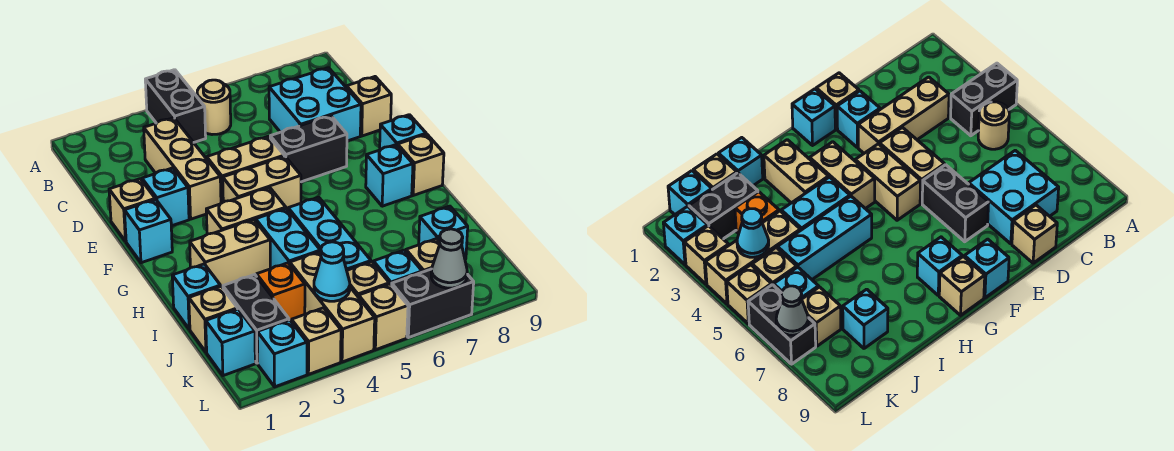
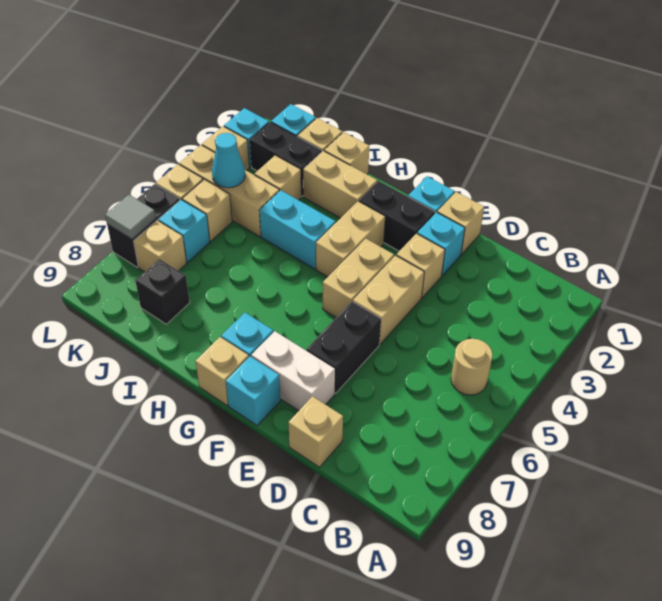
black 1x2 brick [145,70,206,142] -> black 1x2 brick moved to [359,181,435,251]
tan 1x3 brick [144,118,221,219] -> tan 1x1 brick [396,234,445,298]
cyan 2x2 brick [269,68,361,141] -> none
none -> white 1x2 brick [251,331,335,411]
tan 1x2 brick [190,220,270,288] -> tan 1x2 brick turned to [303,151,377,218]
cyan 1x3 brick [288,197,371,270] -> none
cyan 1x1 brick [172,264,220,329] -> tan 1x1 brick [324,132,369,175]
orange 1x1 brick [256,263,305,322] -> tan 1x1 brick [255,155,301,200]
cyan 1x1 brick [419,206,468,259] -> black 1x1 brick [136,259,190,324]
grey 1x1 cone [431,229,467,288] -> grey 1x1 tile [105,195,156,239]

